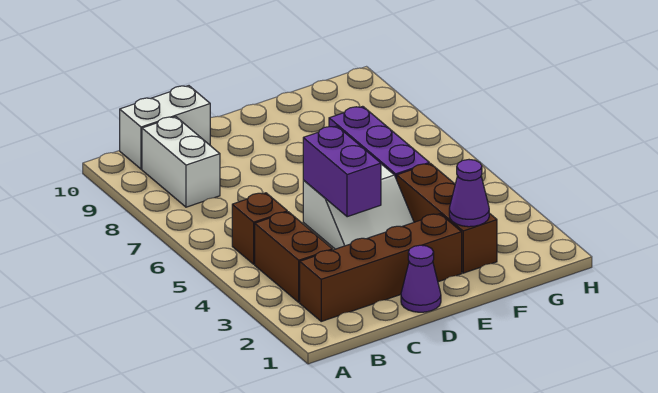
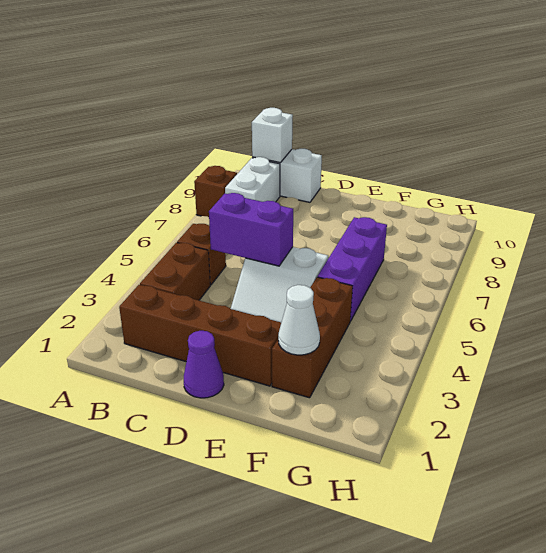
none -> brown 1x1 brick [194,166,237,217]
none -> white 1x1 brick [252,108,293,163]
purple 1x2 brick [303,126,381,217] -> purple 1x2 brick turned to [209,193,293,266]
purple 1x1 cone [449,160,489,227] -> white 1x1 cone [278,285,320,355]

